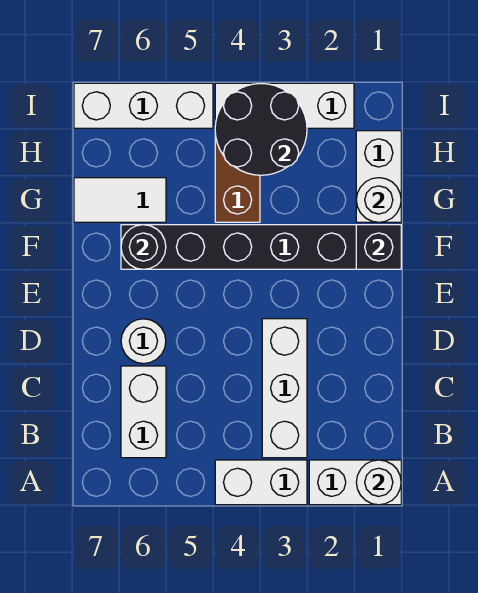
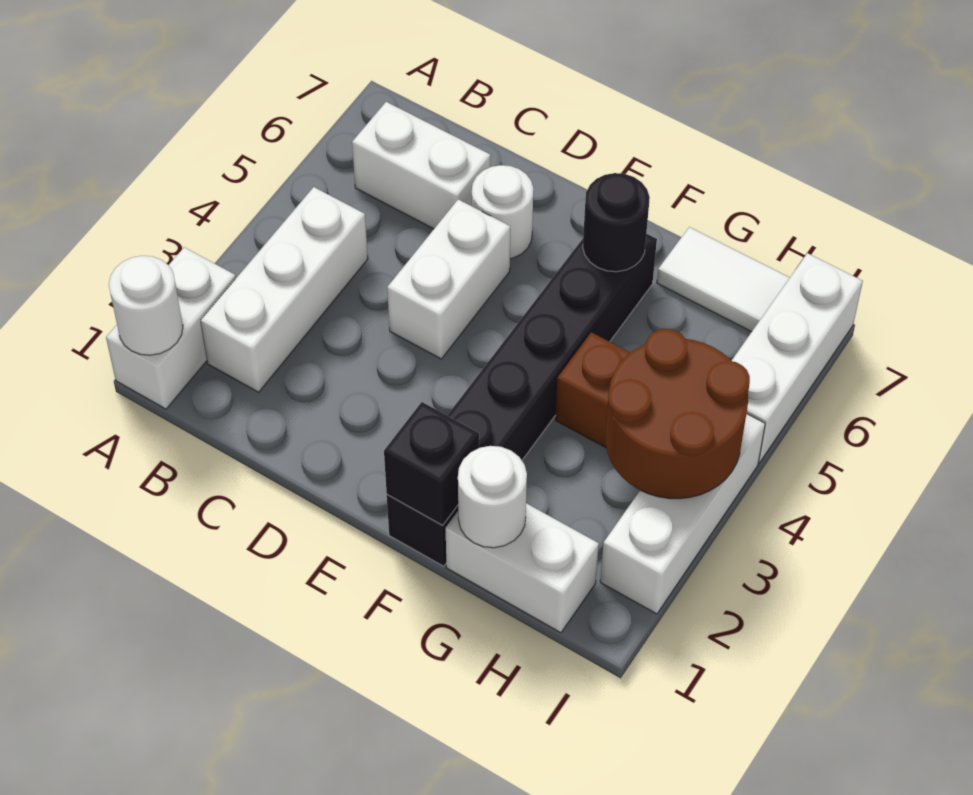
white 1x2 brick [215,460,307,505] -> white 1x2 brick moved to [387,199,510,359]
white 1x3 brick [262,319,307,458] -> white 1x3 brick turned to [201,187,368,392]
white 1x2 tile [74,178,166,222] -> white 1x2 tile turned to [657,227,790,332]
black 2x2 round brick [215,83,307,175] -> brown 2x2 round brick [606,329,750,499]

